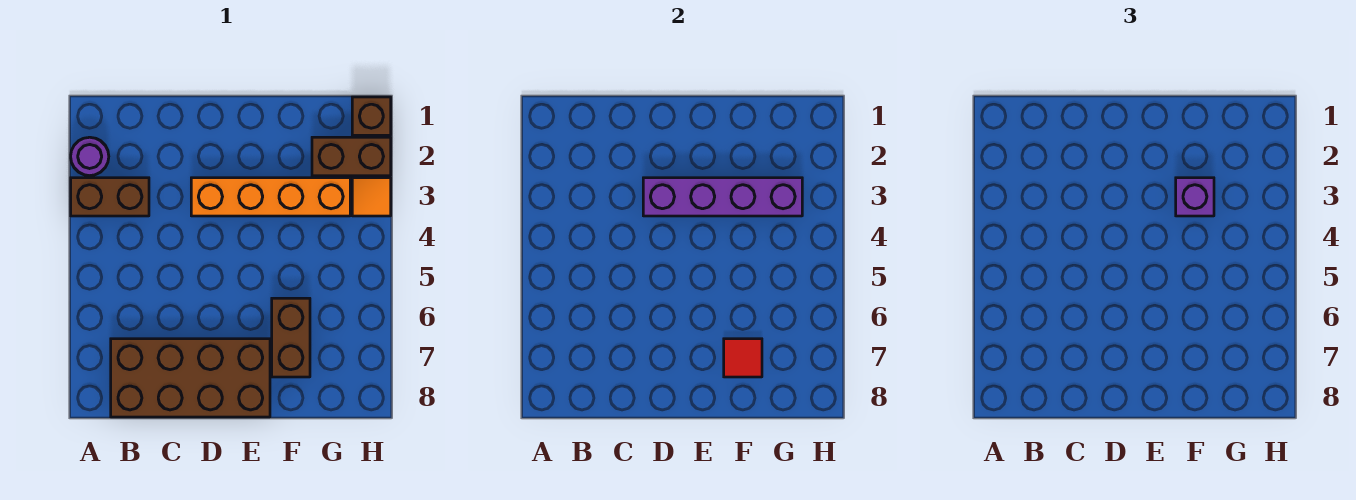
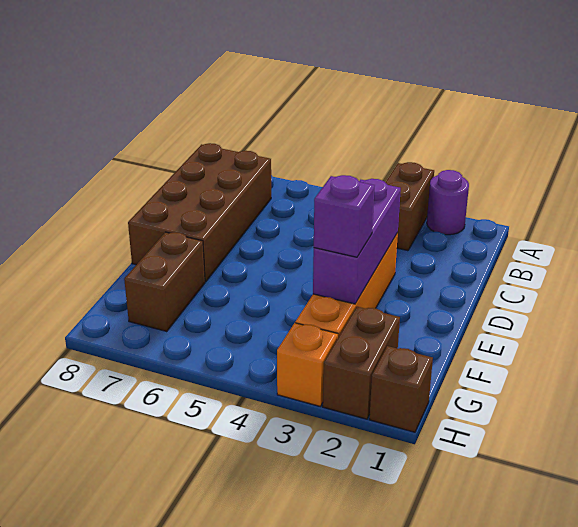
purple 1x4 brick [643,178,802,216] -> purple 1x3 brick [313,179,401,304]
brown 1x2 brick [272,298,310,377] -> brown 1x2 brick turned to [124,232,205,332]
red 1x1 tile [724,339,762,377] -> none
orange 1x1 tile [352,178,391,216] -> orange 1x1 brick [277,323,338,406]

